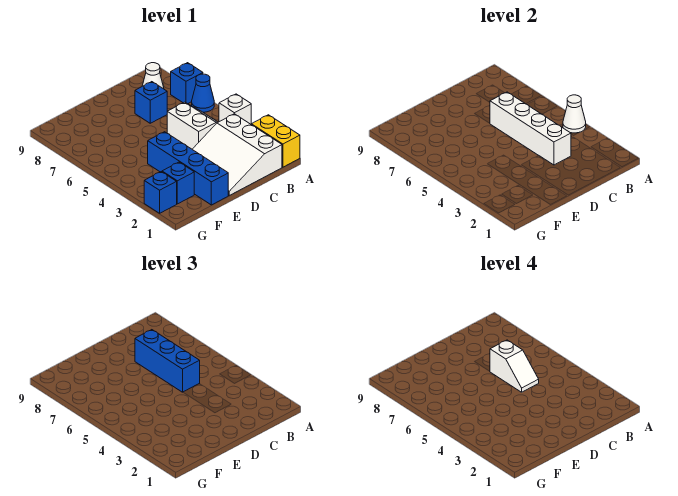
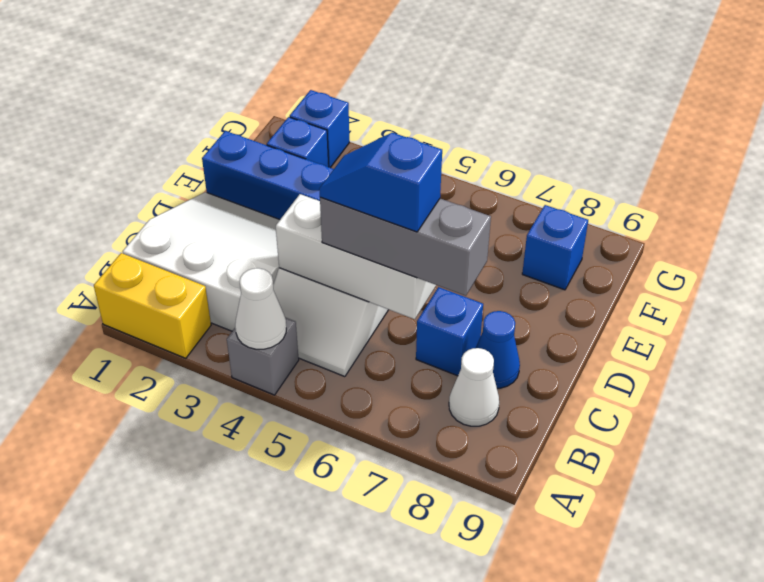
white 1x1 brick [219,94,251,124] -> grey 1x1 brick [227,318,299,395]
blue 1x1 cone [192,74,214,112] -> blue 1x1 cone moved to [476,311,520,388]
blue 1x1 brick [171,63,203,104] -> blue 1x1 brick moved to [522,205,588,290]
white 1x4 brick [490,92,571,165] -> white 1x3 brick [276,194,436,319]
blue 1x3 brick [135,330,200,392] -> grey 1x3 brick [320,197,491,296]
white 1x2 slope [490,340,539,392] -> blue 1x2 slope [319,133,442,232]

